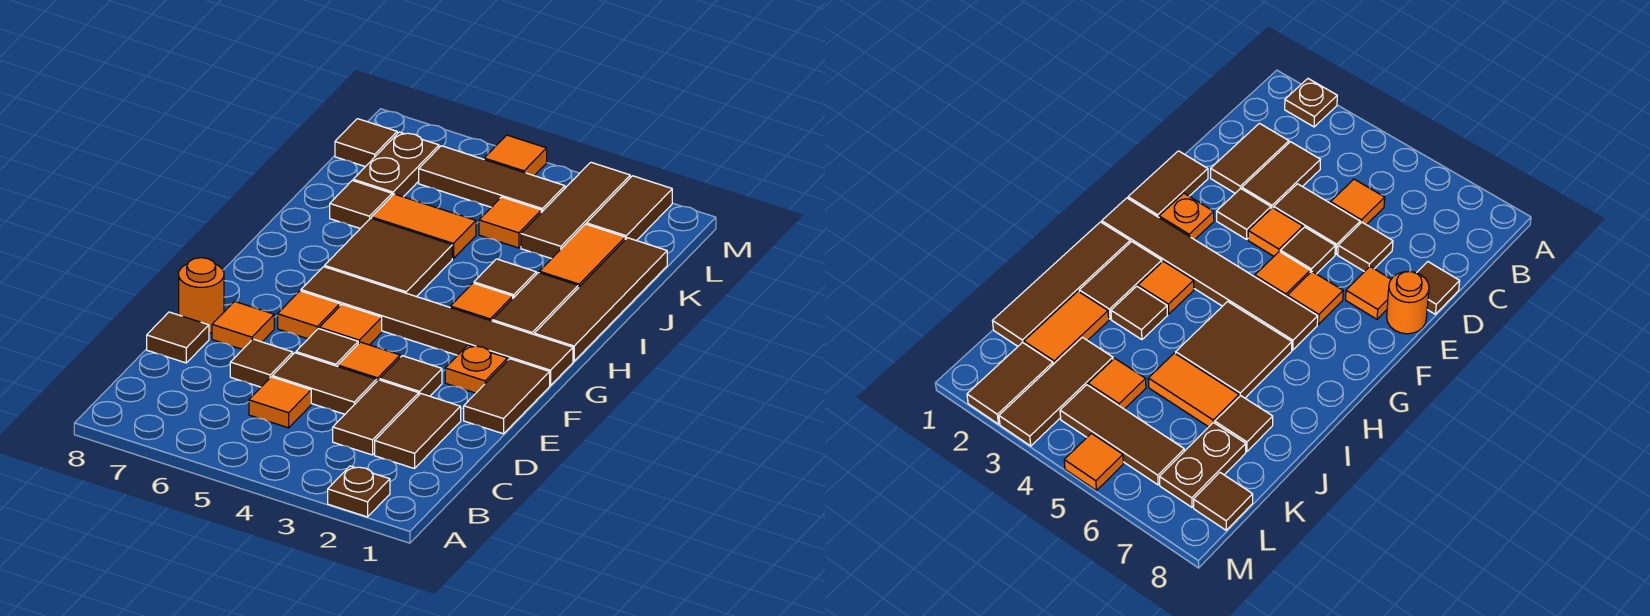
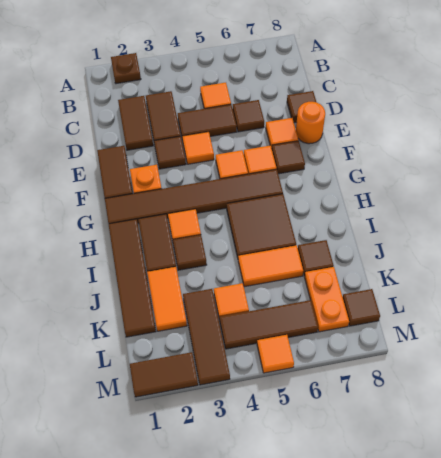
brown 1x1 tile [296,329,358,366] -> brown 1x1 tile moved to [272,141,305,174]
brown 1x2 plate [353,132,439,197] -> orange 1x2 plate [305,267,349,332]
brown 1x2 tile [587,176,672,241] -> brown 1x2 tile turned to [130,352,198,397]

